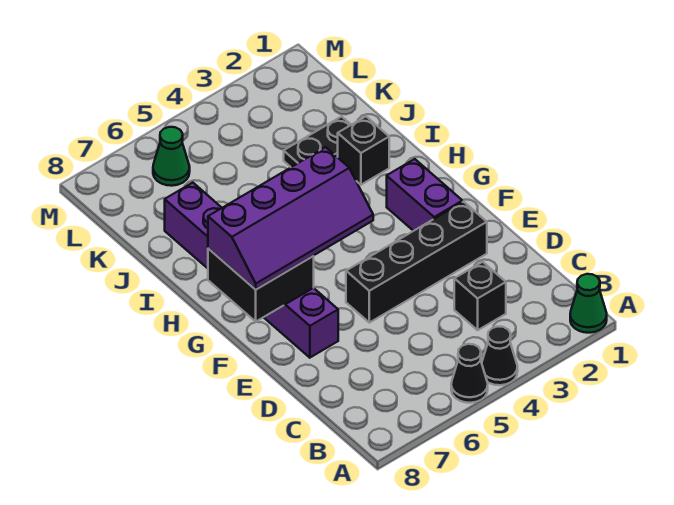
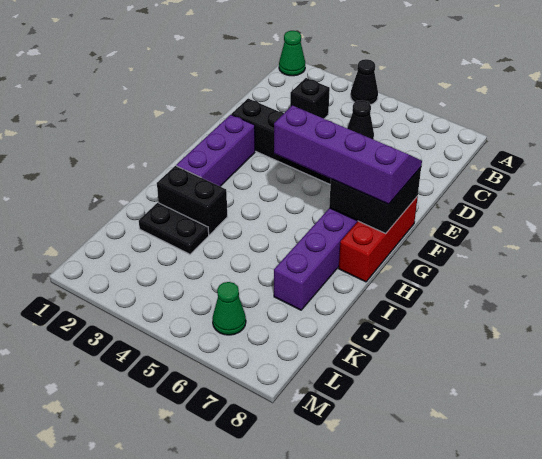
black 1x1 cone [451,344,488,403] -> black 1x1 cone moved to [347,100,374,139]
purple 1x2 brick [387,159,462,231] -> purple 1x3 brick [176,115,255,186]
none -> red 1x3 brick [339,196,418,282]
black 1x1 brick [338,117,389,185] -> black 1x2 brick [157,166,227,235]

